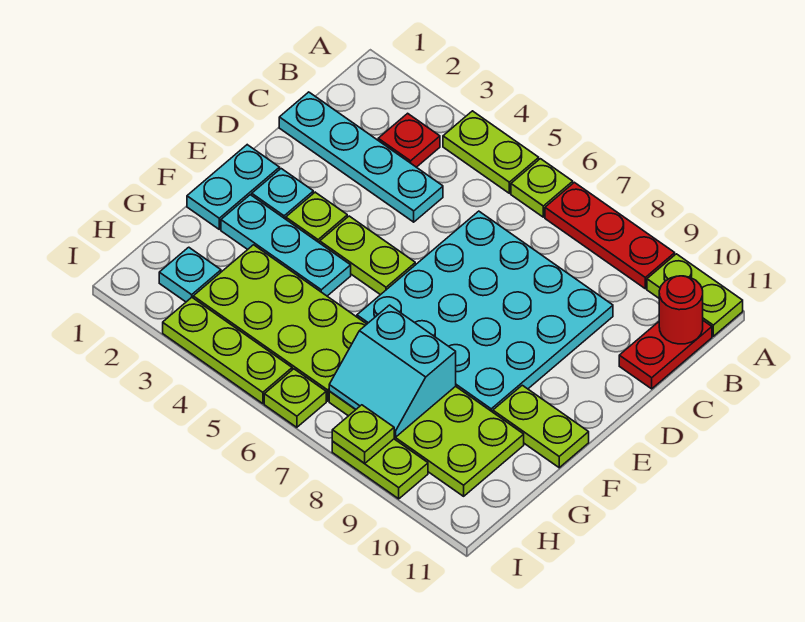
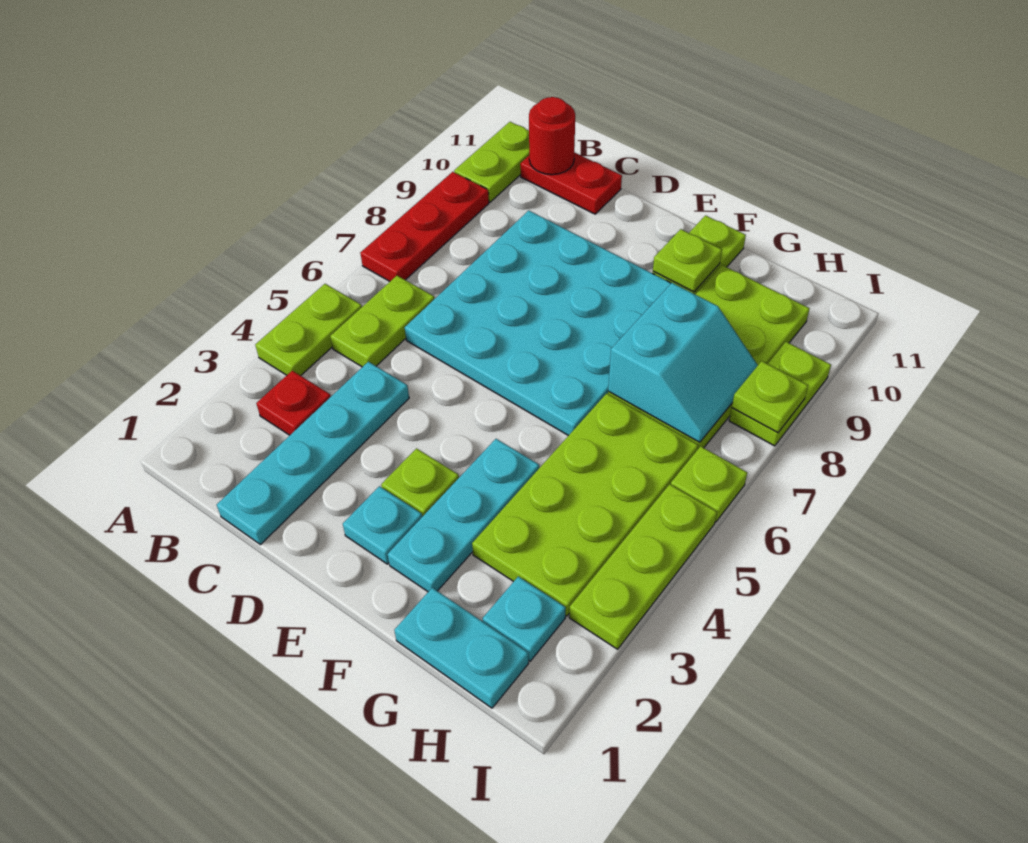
lime 1x1 plate [511,159,573,217] -> lime 1x1 plate moved to [653,229,722,292]
cyan 1x2 plate [187,145,280,229] -> cyan 1x2 plate moved to [394,588,529,708]
lime 1x2 plate [320,216,415,295] -> lime 1x2 plate moved to [330,276,435,367]

